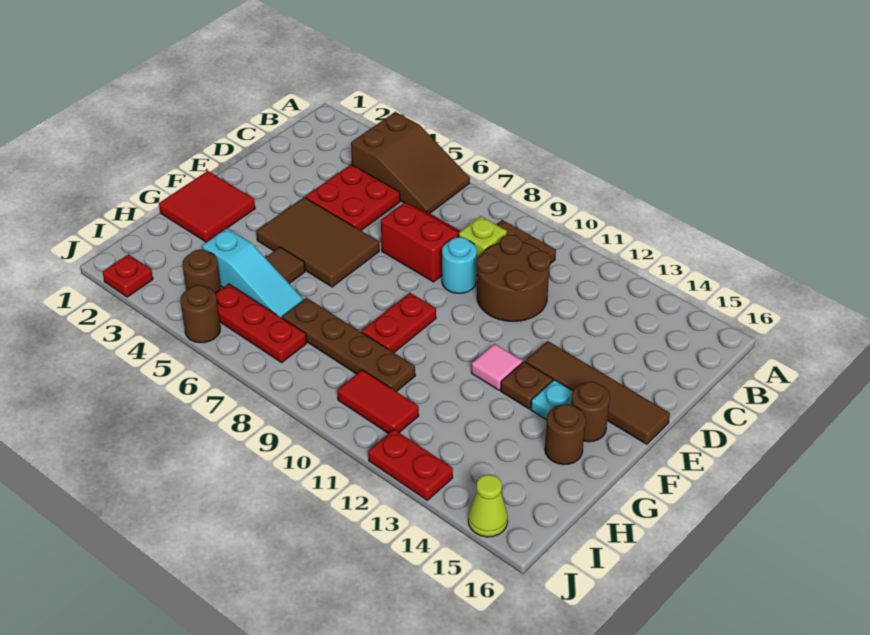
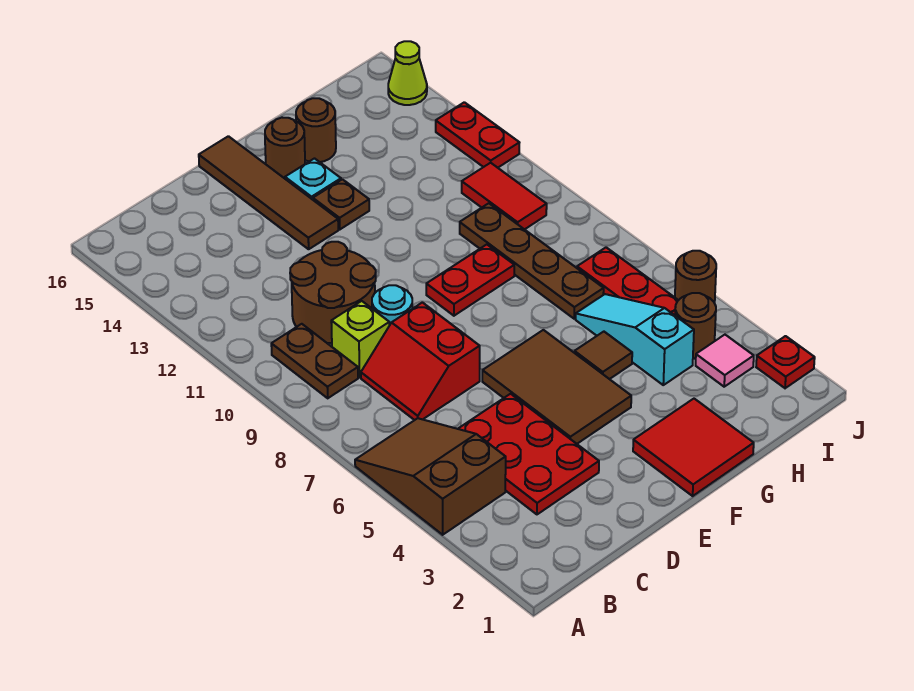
red 2x2 plate [305,164,400,230] -> red 2x3 plate [458,394,599,514]
pink 1x1 tile [471,344,523,390] -> pink 1x1 tile moved to [696,335,754,387]

